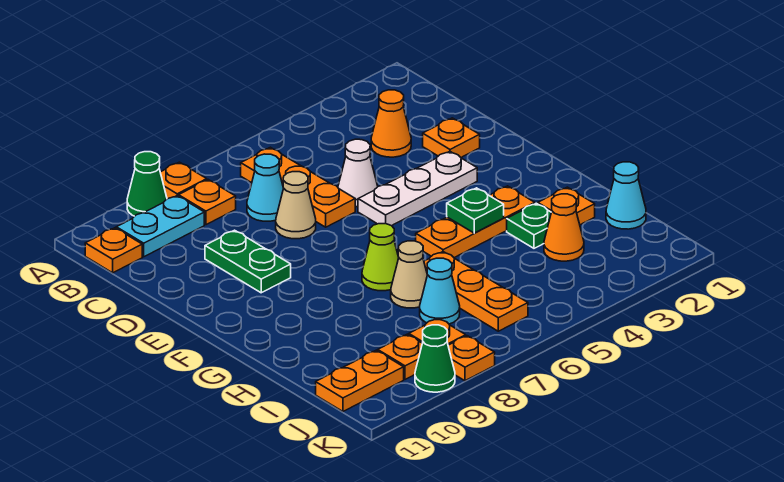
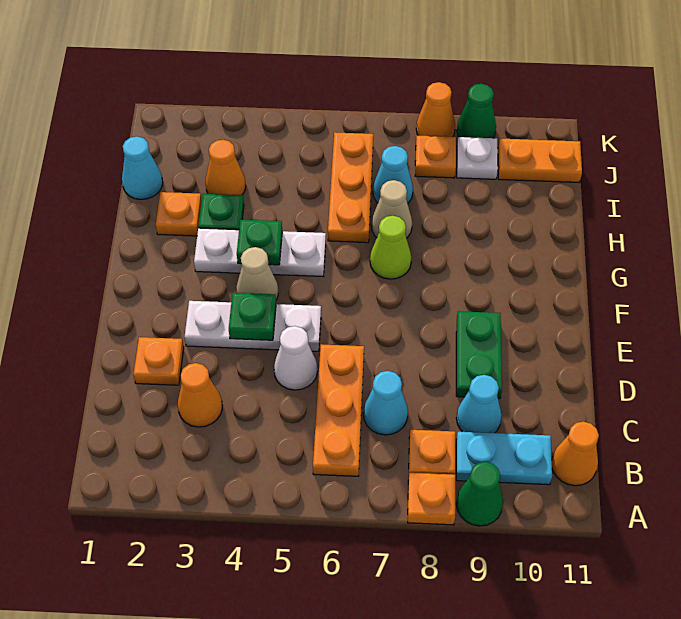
orange 1x1 plate [85,228,142,273] -> orange 1x1 cone [552,421,599,486]
none -> cyan 1x1 cone [456,375,502,433]
tan 1x1 cone [276,172,316,239] -> tan 1x1 cone moved to [236,247,278,300]
none -> green 1x1 plate [229,293,276,340]
orange 1x3 plate [416,186,535,258] -> white 1x3 plate [194,228,326,277]
orange 1x1 plate [378,334,422,379] -> white 1x1 plate [457,137,498,179]
orange 1x1 plate [448,336,495,381] -> orange 1x1 cone [416,82,455,137]

